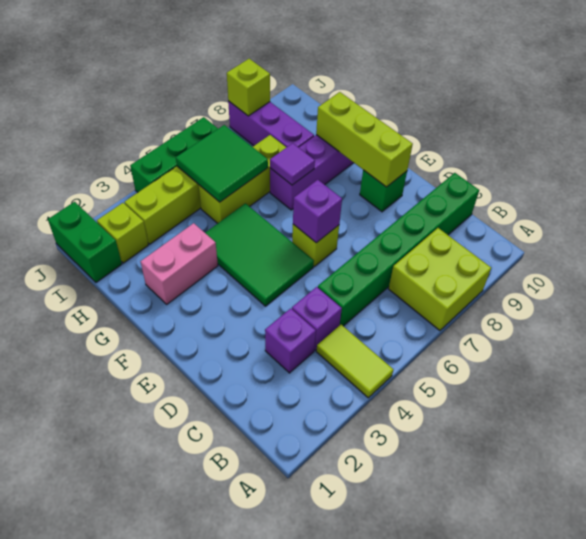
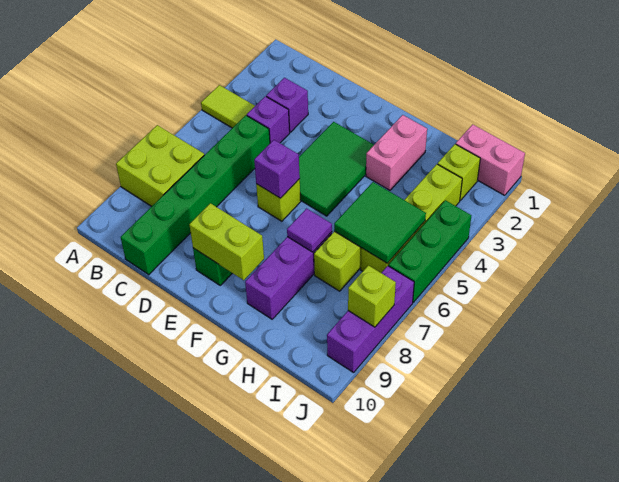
green 2x3 tile [205,203,314,306] -> green 2x3 tile turned to [299,122,374,216]
lime 1x3 brick [316,92,413,187] -> lime 1x2 brick [189,203,264,280]
purple 1x3 brick [228,101,314,147] -> purple 1x3 brick turned to [327,266,414,373]
green 1x2 brick [48,202,122,282] -> pink 1x2 brick [456,124,525,195]

